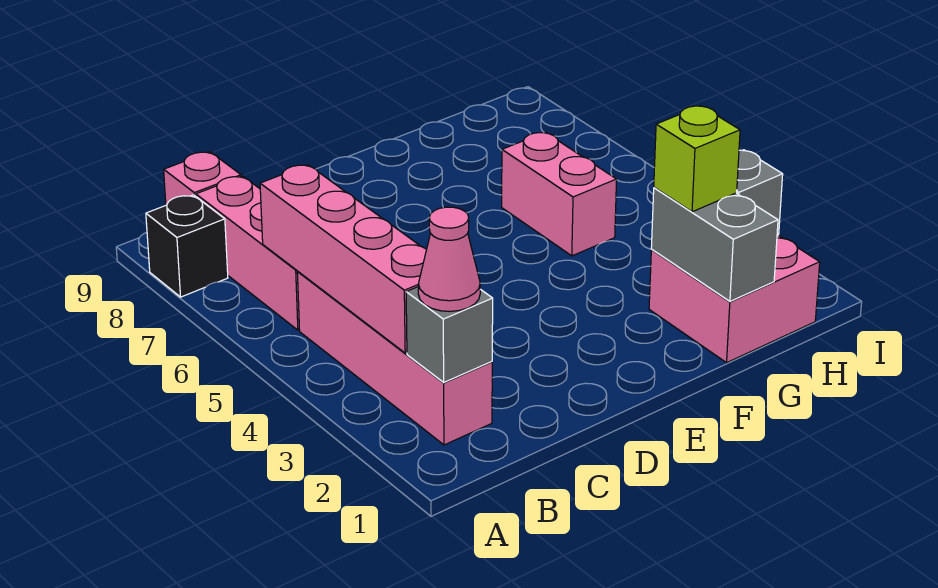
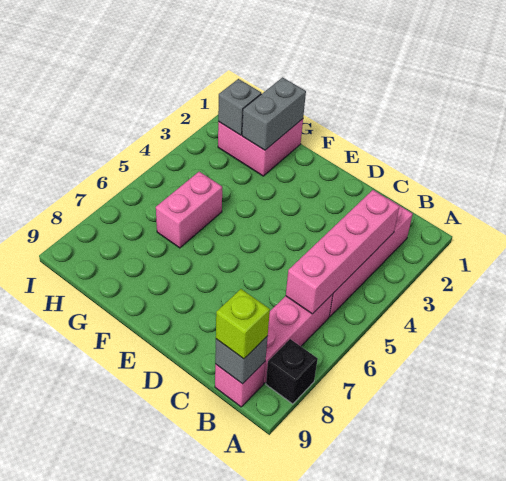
grey 1x1 brick [406,287,493,382] -> grey 1x1 brick moved to [215,336,268,384]
pink 1x1 cone [418,207,480,311] -> none
lime 1x1 brick [654,106,740,212] -> lime 1x1 brick moved to [216,289,270,359]

